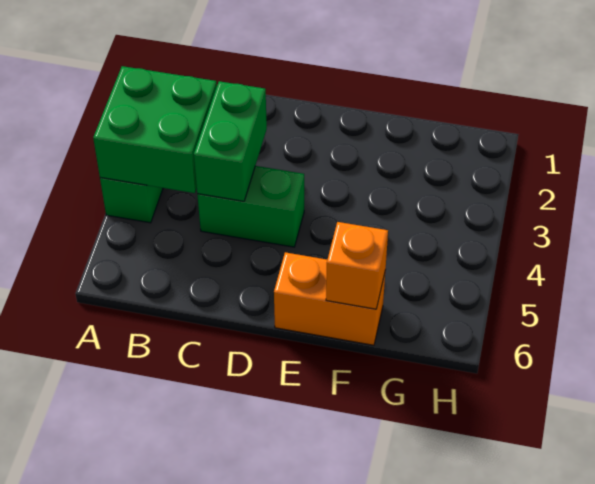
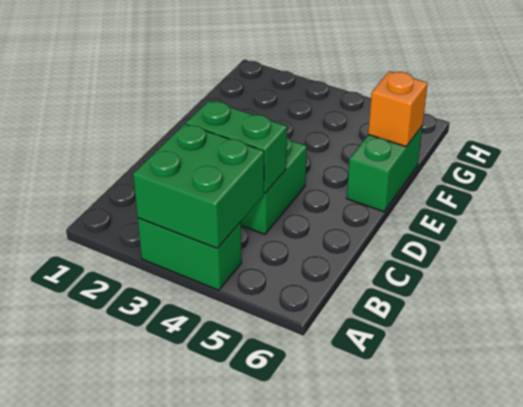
orange 1x2 brick [274,252,385,345] -> green 1x2 brick [347,127,422,212]

